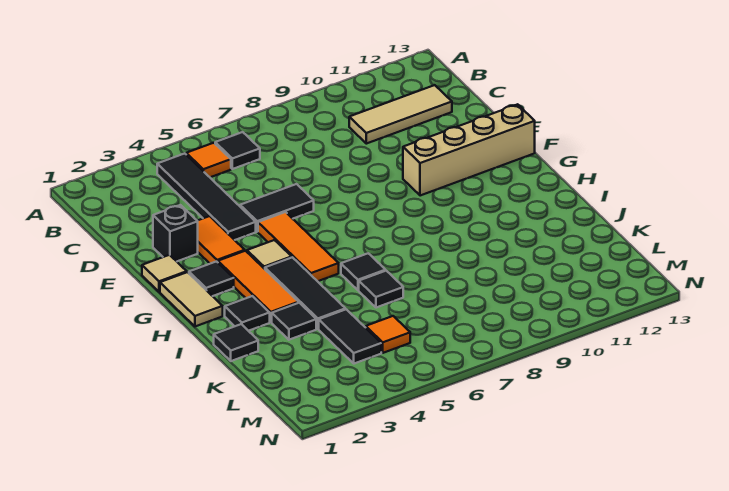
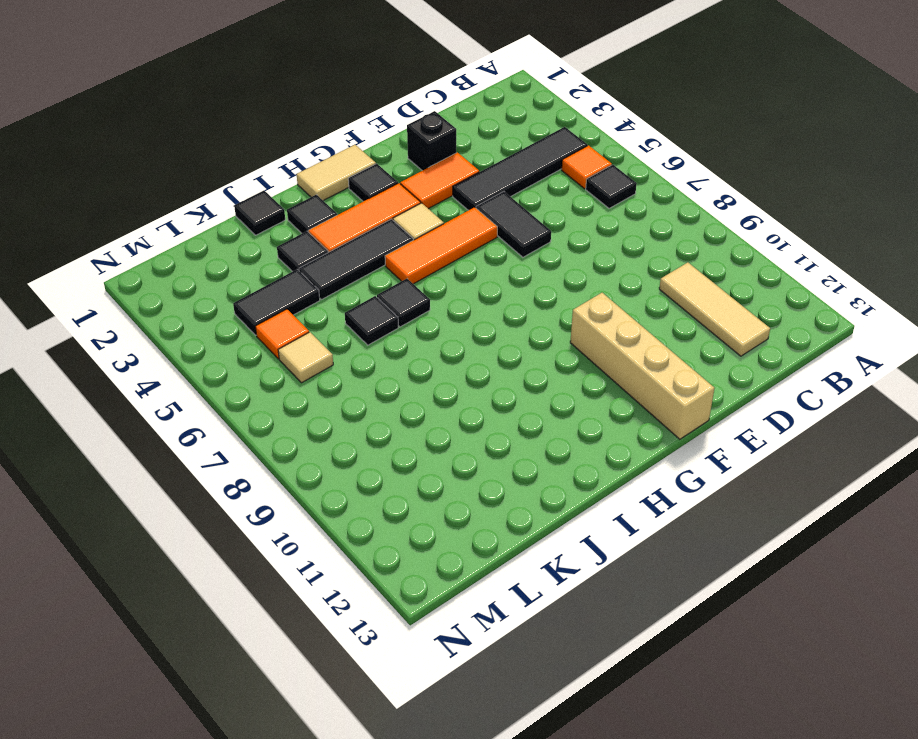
tan 1x1 tile [142,255,187,292] -> tan 1x1 tile moved to [278,332,333,383]

